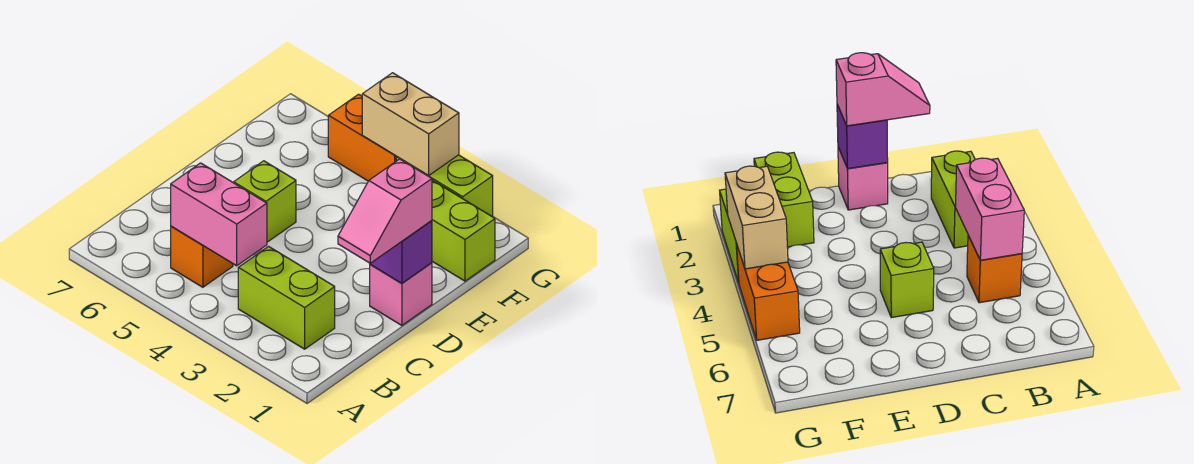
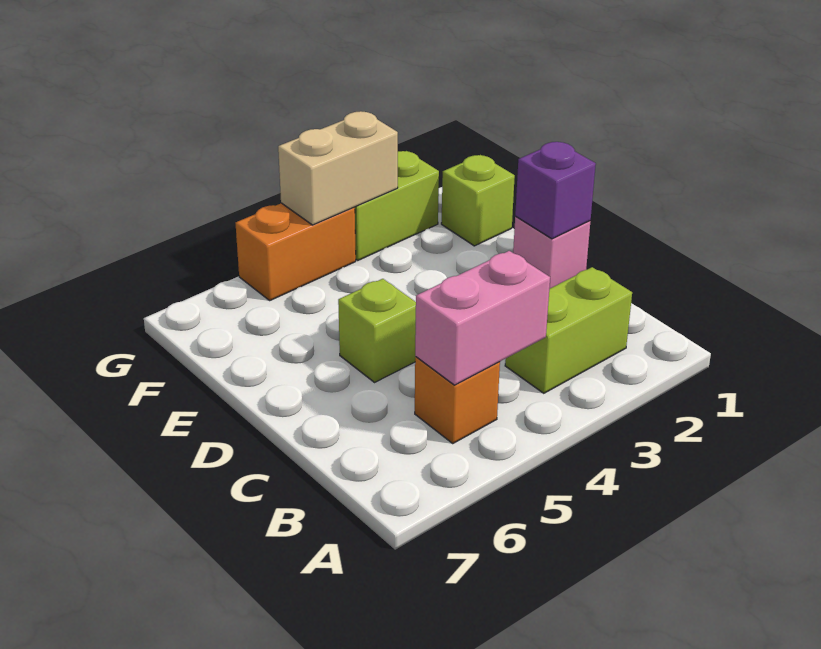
pink 1x2 slope [338,159,432,263] -> none
lime 1x2 brick [432,180,495,281] -> lime 1x1 brick [441,155,515,246]

